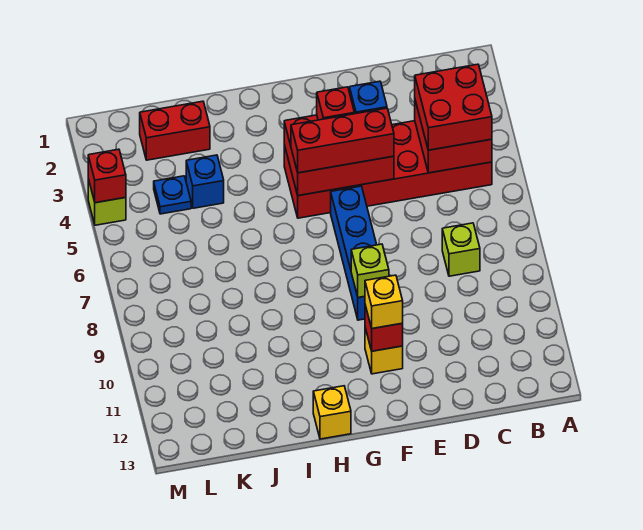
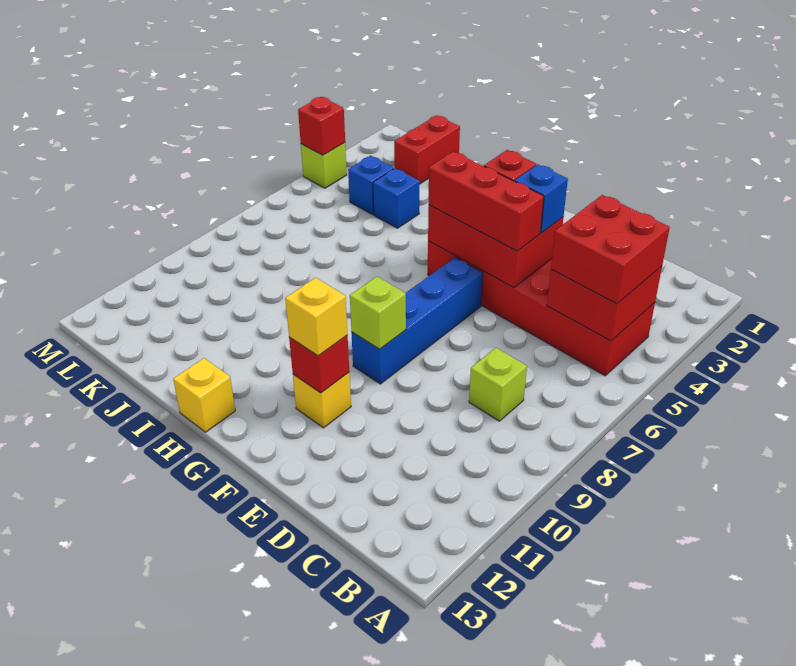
red 1x2 brick [140,101,210,160] -> red 1x2 brick turned to [394,115,460,184]
blue 1x1 plate [154,176,191,214] -> blue 1x1 brick [348,156,394,214]

